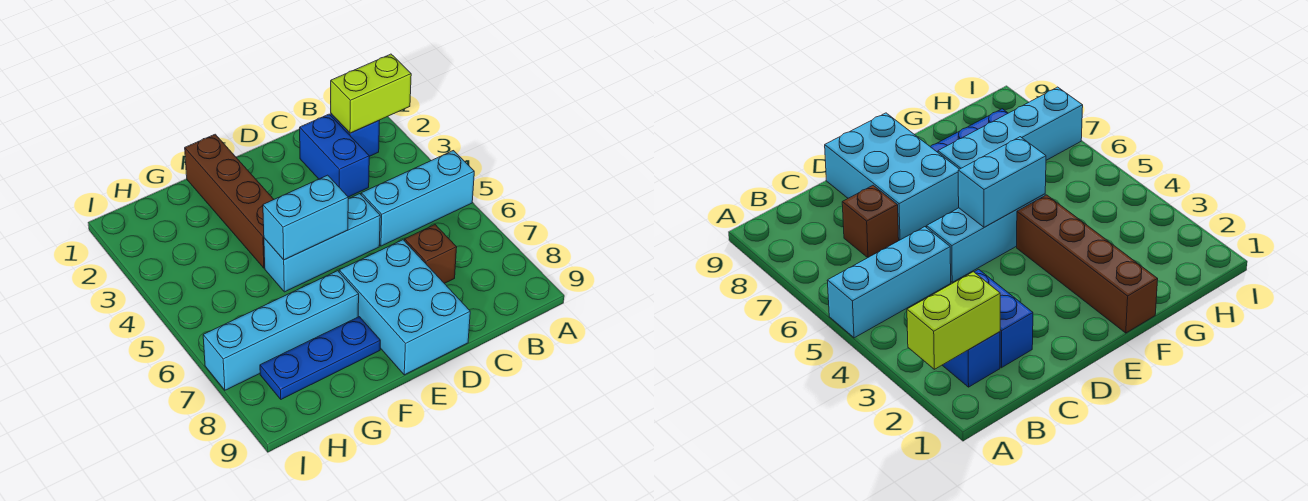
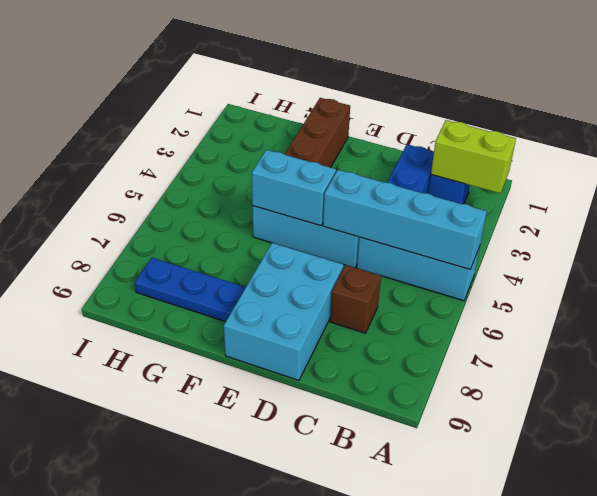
cyan 1x4 brick [203,271,359,390] -> cyan 1x4 brick moved to [323,170,487,269]

